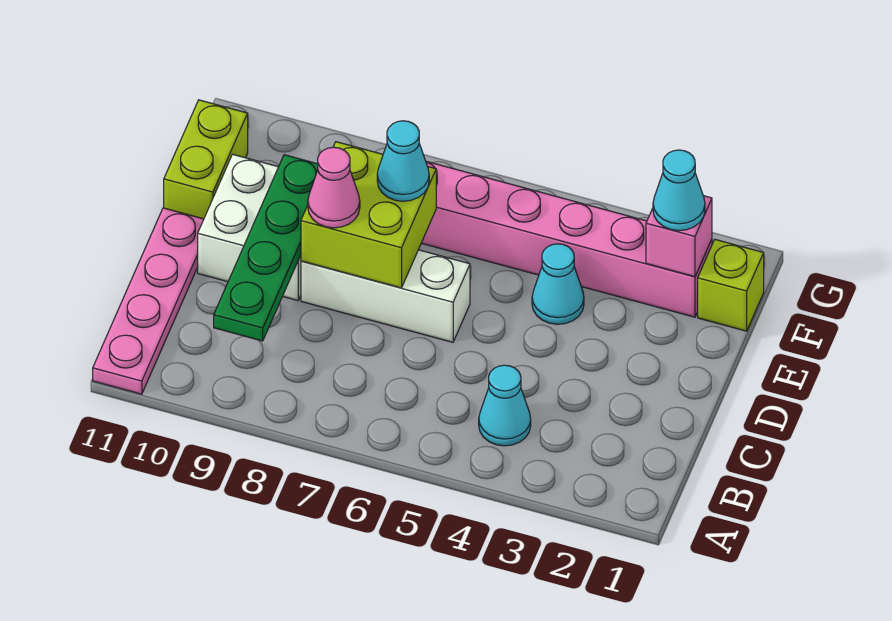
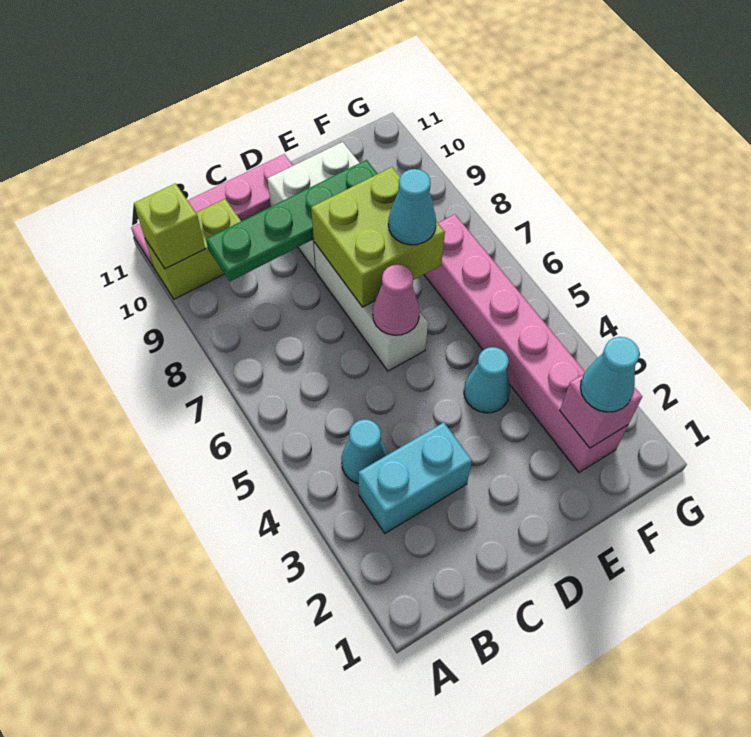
none -> cyan 1x2 brick [359,422,472,533]
pink 1x1 cone [308,147,360,228] -> pink 1x1 cone moved to [373,265,420,335]
lime 1x2 brick [164,100,248,219] -> lime 1x2 brick moved to [145,199,241,299]
lime 1x1 brick [698,240,764,331] -> lime 1x1 brick moved to [134,183,205,269]

